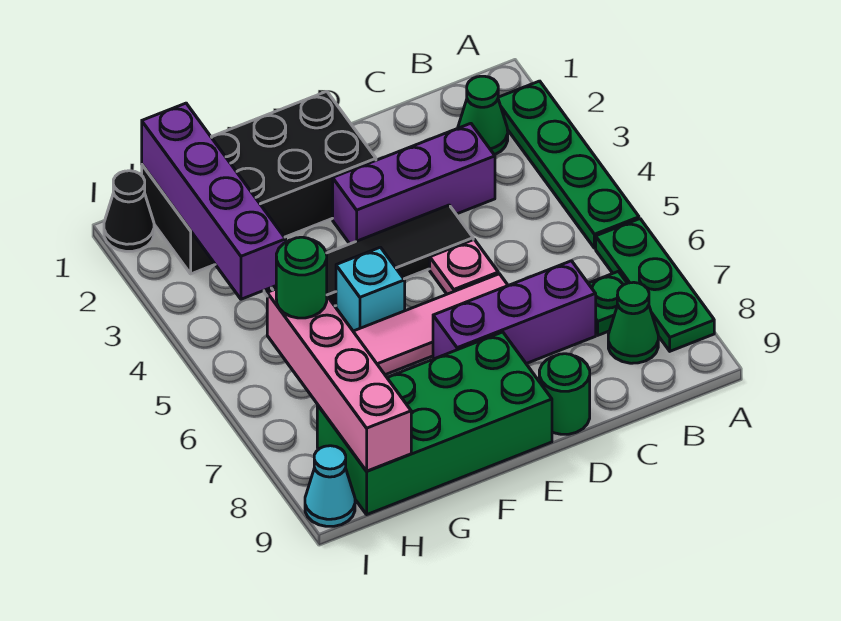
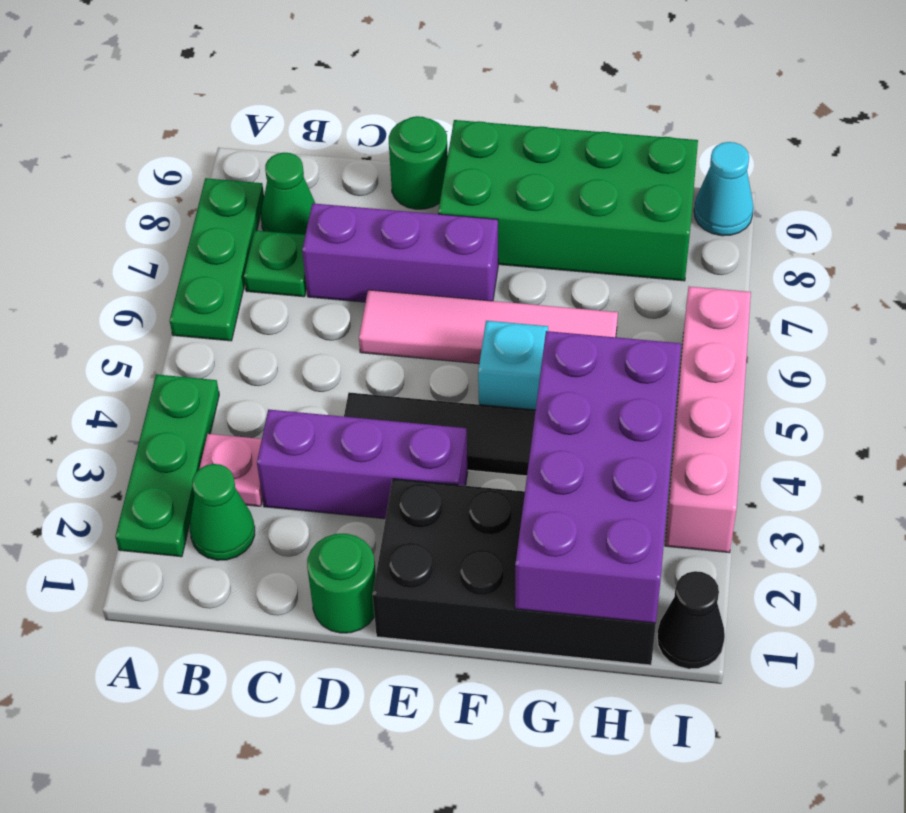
green 1x4 plate [498,81,639,248] -> green 1x3 plate [115,374,219,557]
pink 1x1 plate [430,240,498,294] -> pink 1x1 plate moved to [199,434,263,506]
purple 1x4 brick [142,103,286,299] -> purple 2x4 brick [515,331,681,623]
pink 1x4 brick [267,289,411,471] -> pink 1x4 brick moved to [665,286,751,553]
green 1x1 round brick [276,237,327,318] -> green 1x1 round brick moved to [307,534,376,633]

